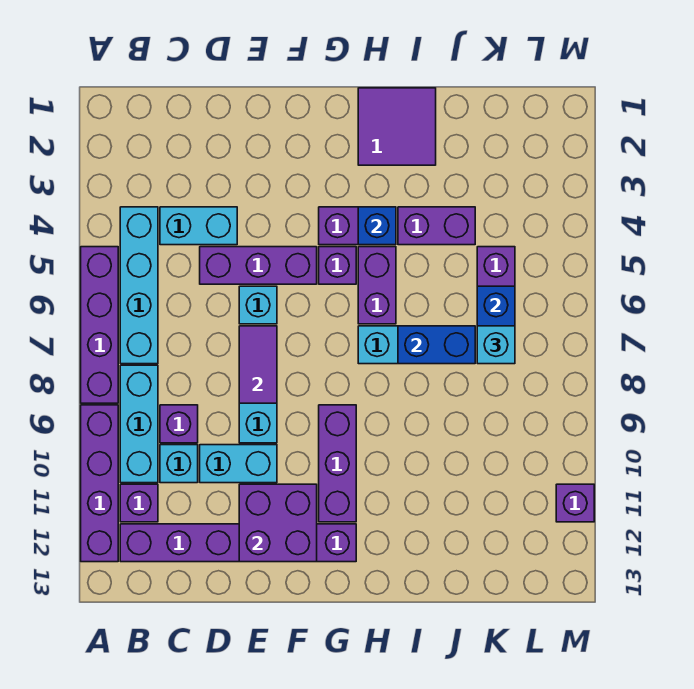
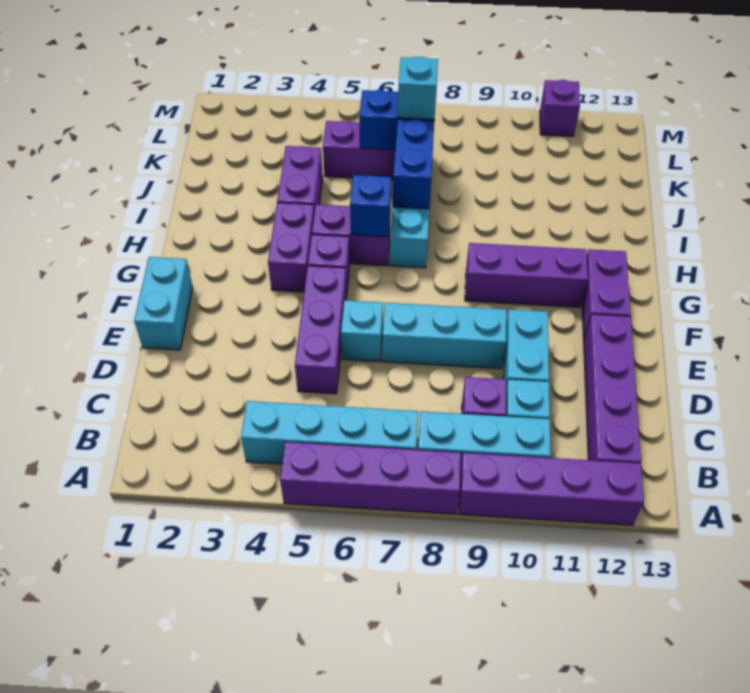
purple 1x1 brick [120,484,158,522] -> none
cyan 1x2 brick [160,207,237,245] -> cyan 1x2 brick moved to [134,257,193,350]
purple 1x2 tile [239,326,277,403] -> none
purple 2x2 brick [239,484,317,562] -> none
purple 2x2 tile [358,88,436,165] -> none
blue 1x1 brick [358,207,396,245] -> blue 1x1 brick moved to [350,175,391,237]

